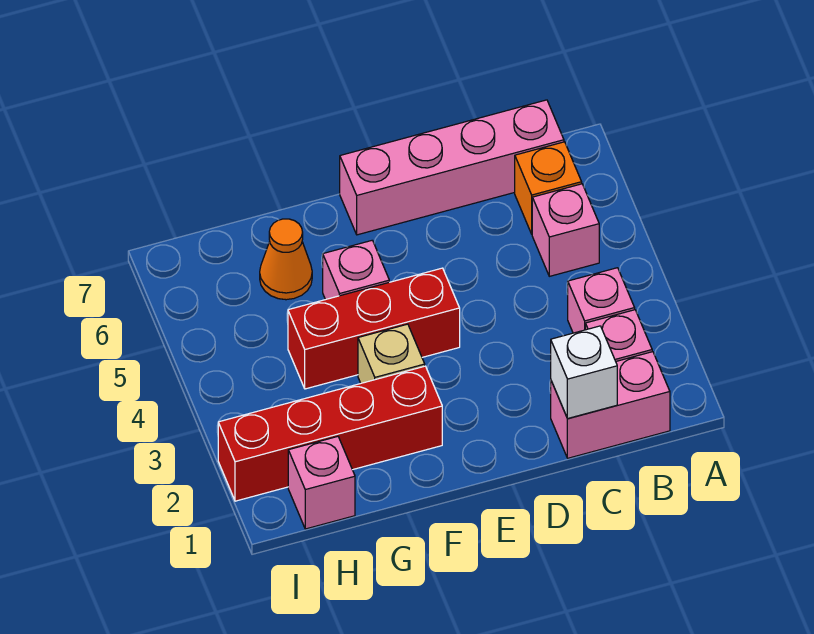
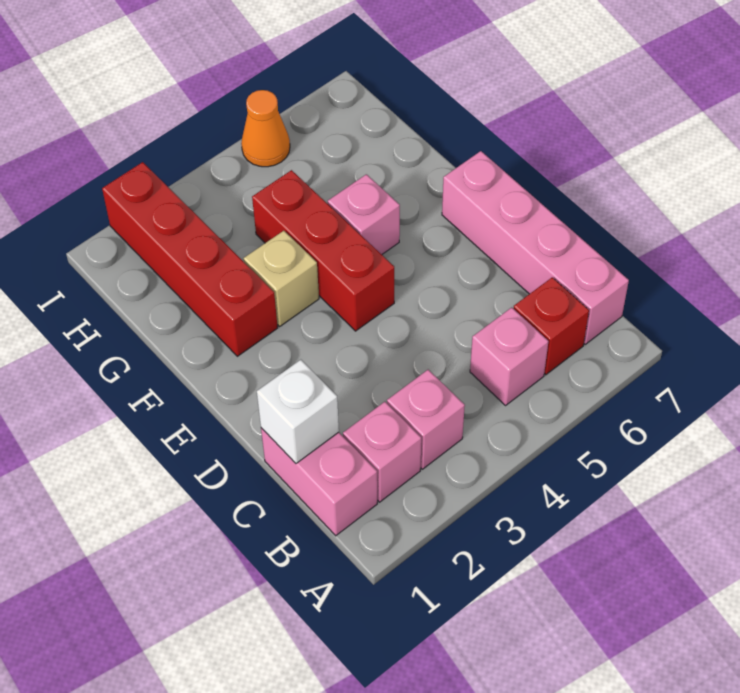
orange 1x1 brick [515,142,582,234] -> red 1x1 brick [513,277,589,375]
orange 1x1 cone [260,219,312,300] -> orange 1x1 cone moved to [241,90,290,167]
pink 1x1 brick [288,437,355,529] -> none

